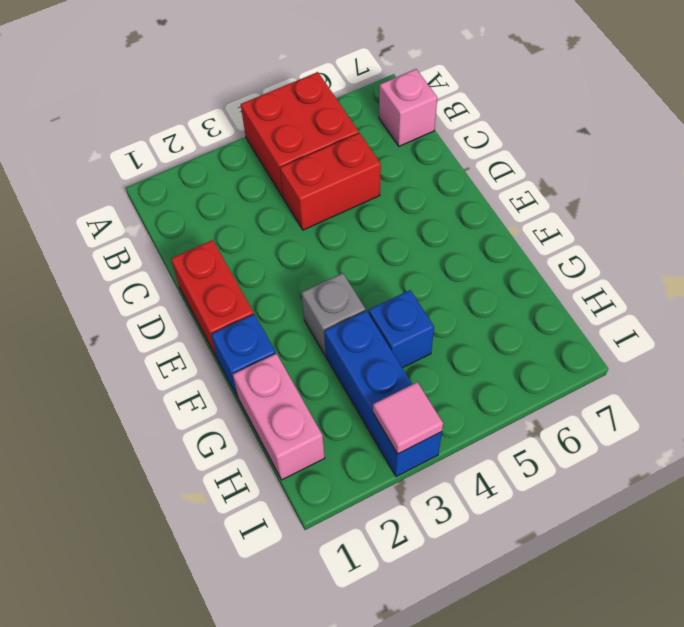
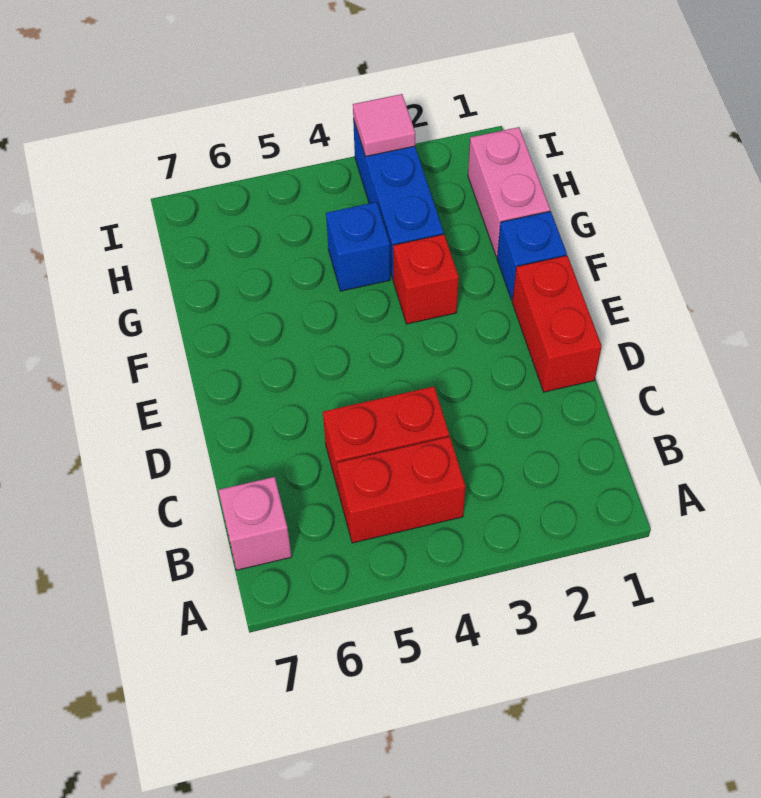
red 2x2 brick [241,72,359,197] -> red 1x2 brick [337,437,466,543]
grey 1x1 brick [302,273,366,356] -> red 1x1 brick [393,234,459,324]

